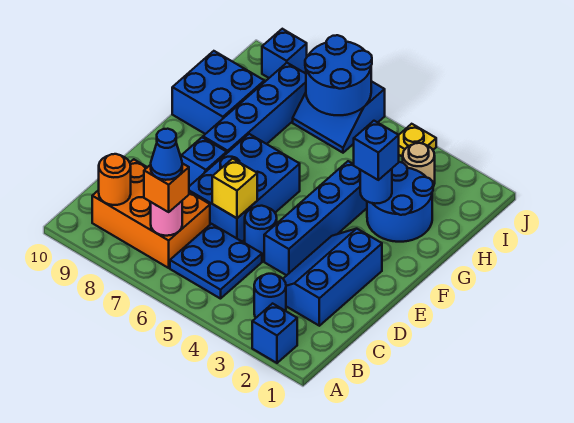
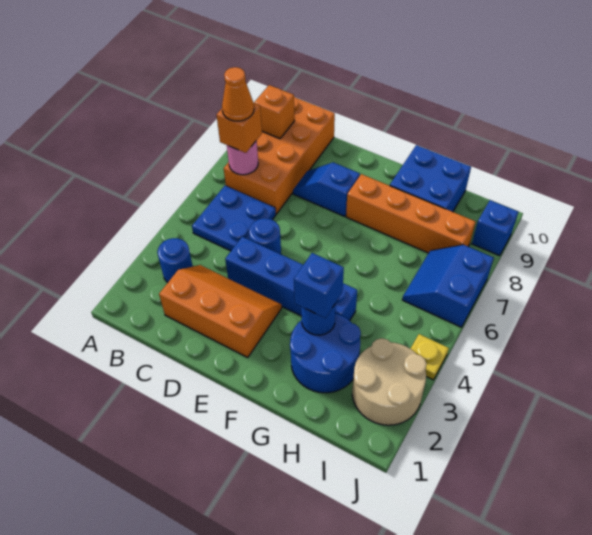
blue 1x1 brick [252,304,297,363] -> none
orange 2x3 brick [92,159,210,268] -> orange 2x4 brick [224,97,335,214]
blue 1x1 cone [151,129,182,180] -> orange 1x1 cone [222,67,254,121]
orange 1x1 round brick [99,154,131,205] -> orange 1x1 brick [254,85,295,139]
blue 2x3 slope [283,229,382,326] -> orange 2x3 slope [159,265,282,357]
blue 2x3 brick [189,134,300,241] -> none
yellow 1x1 brick [212,159,257,218] -> none
blue 1x4 brick [203,63,306,153] -> orange 1x4 brick [346,174,475,253]
tan 1x1 round brick [402,143,435,186] -> tan 2x2 round brick [352,338,427,425]
blue 2x2 round brick [305,35,372,115] -> none

